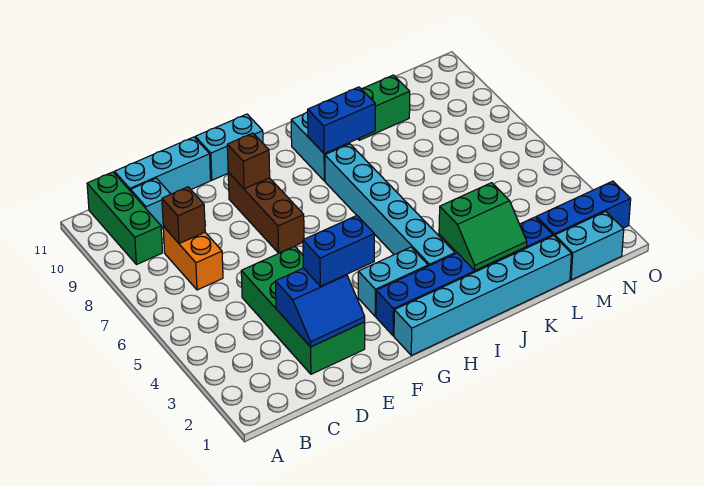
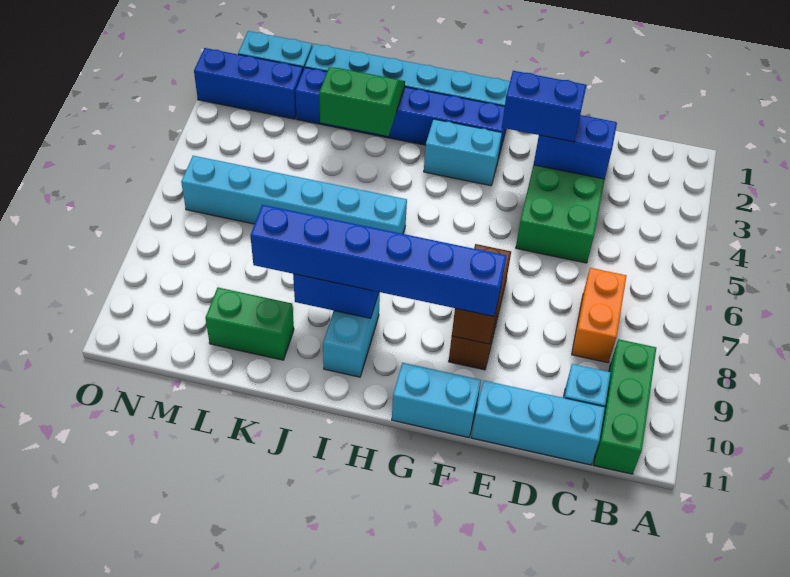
brown 1x1 brick [162,187,205,244] -> none
none -> blue 1x6 brick [250,205,506,316]
cyan 1x6 brick [325,144,455,266] -> cyan 1x6 brick turned to [181,156,407,234]

